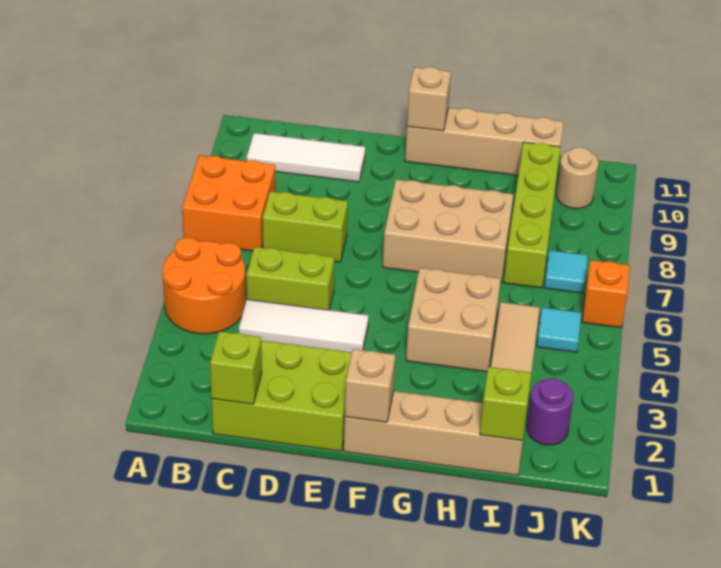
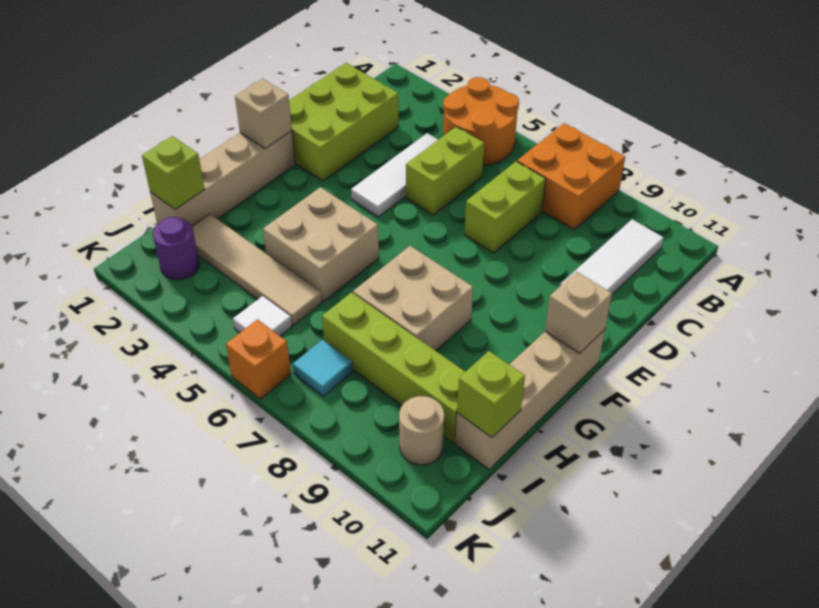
lime 1x1 brick [210,331,262,404] -> lime 1x1 brick moved to [457,351,525,437]
tan 2x3 brick [383,180,514,283] -> tan 2x2 brick [353,246,473,351]
cyan 1x1 tile [537,307,581,352] -> white 1x1 tile [233,296,292,336]

